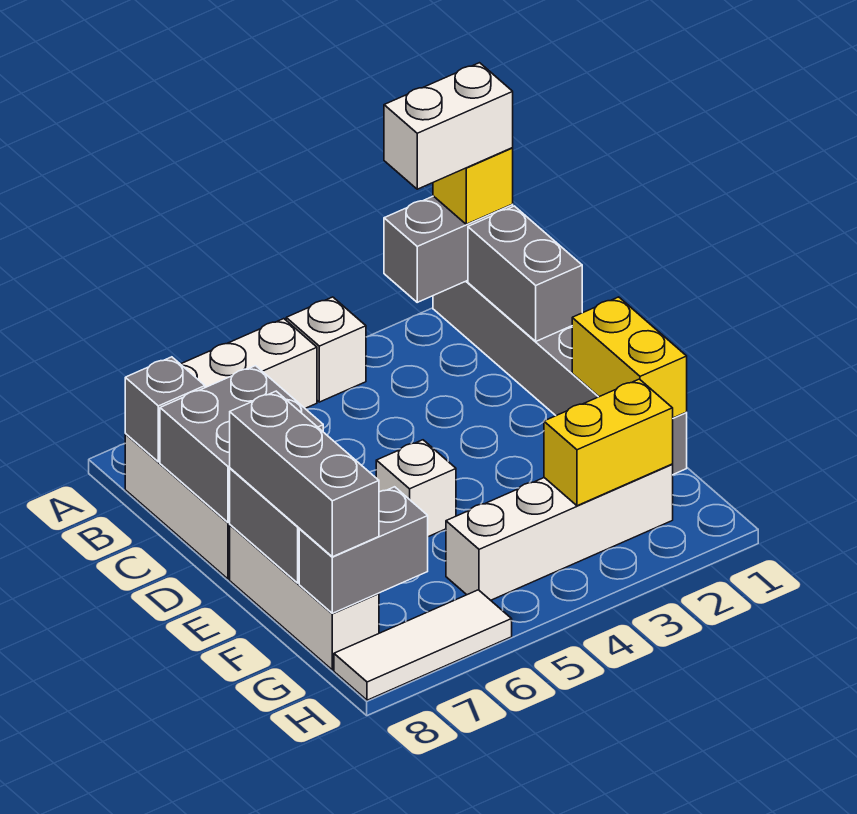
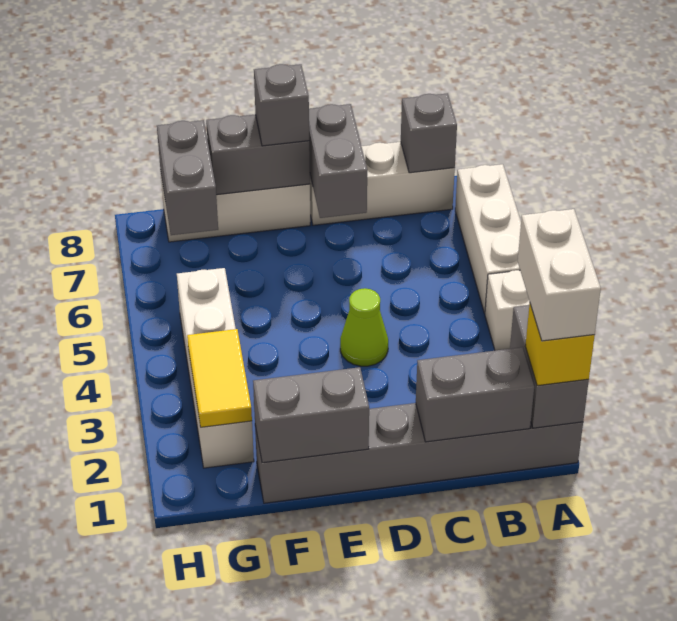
grey 2x2 brick [160,366,323,522] -> grey 1x2 brick [309,104,367,218]
none -> lime 1x1 cone [340,288,388,366]
yellow 1x2 brick [572,297,687,418] -> grey 1x2 brick [253,367,369,463]
white 1x1 brick [376,440,456,537] -> none
grey 1x3 brick [230,391,379,557] -> grey 1x1 brick [254,64,309,146]
yellow 1x2 brick [544,379,673,506] -> yellow 1x2 tile [187,329,252,427]
white 1x3 tile [334,590,512,700] -> none

